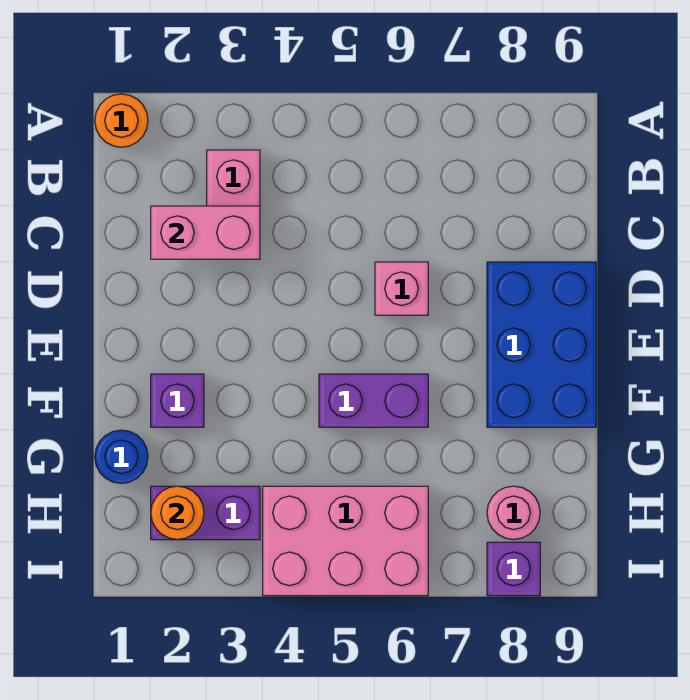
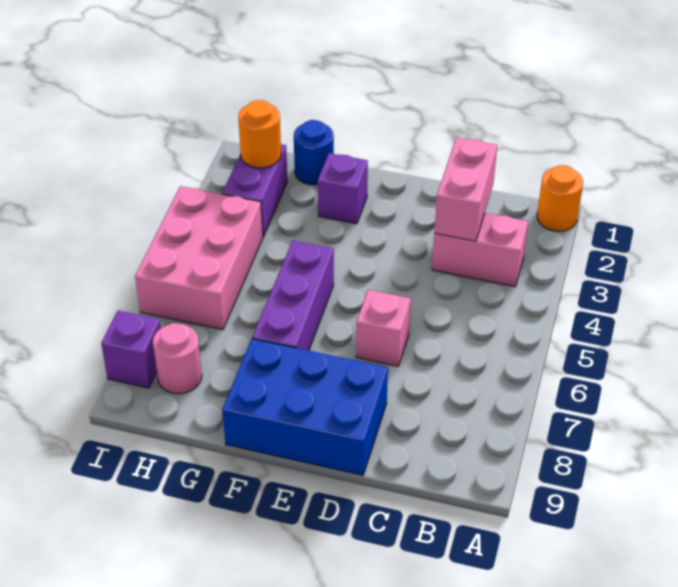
purple 1x2 brick [319,374,428,427] -> purple 1x3 brick [252,241,334,351]

